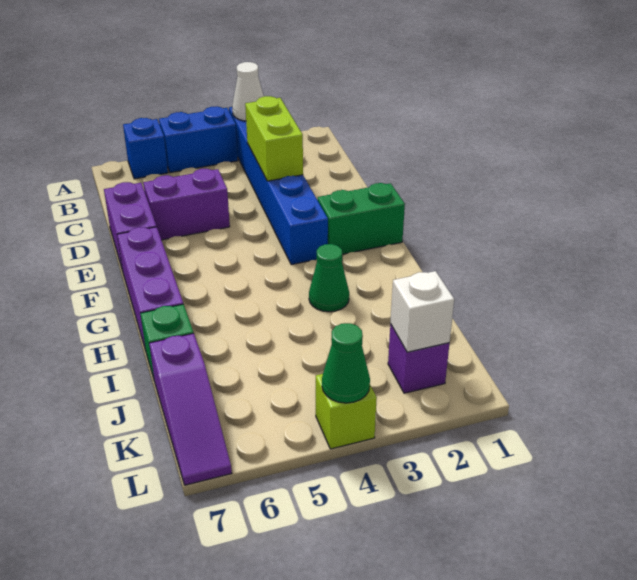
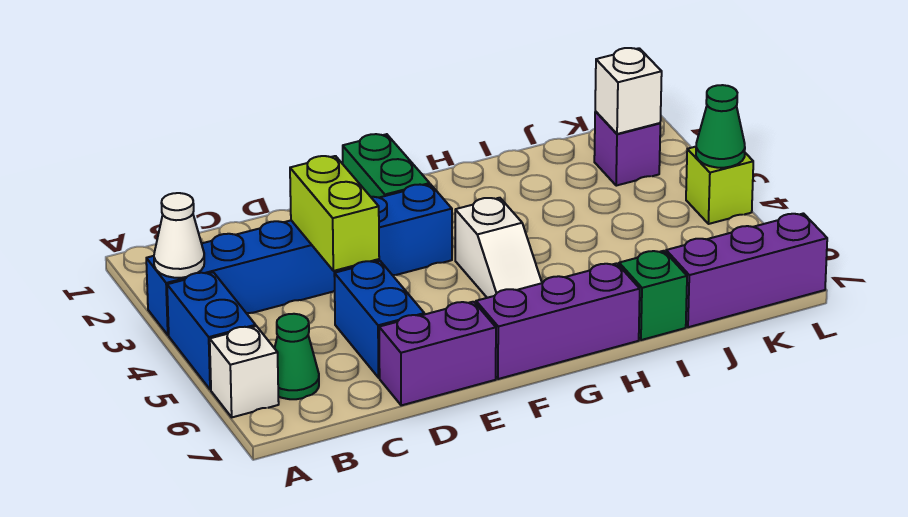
blue 1x1 brick [123,118,168,179] -> white 1x1 brick [210,326,279,417]
lime 1x2 brick [245,96,303,181] -> lime 1x2 brick turned to [290,156,379,271]
purple 1x2 brick [143,169,230,240] -> blue 1x2 brick [334,261,424,378]
none -> white 1x2 slope [455,198,542,298]
green 1x1 cone [309,244,349,312] -> green 1x1 cone moved to [275,314,319,399]
purple 1x3 slope [149,333,232,485] -> purple 1x3 brick [666,213,827,327]

